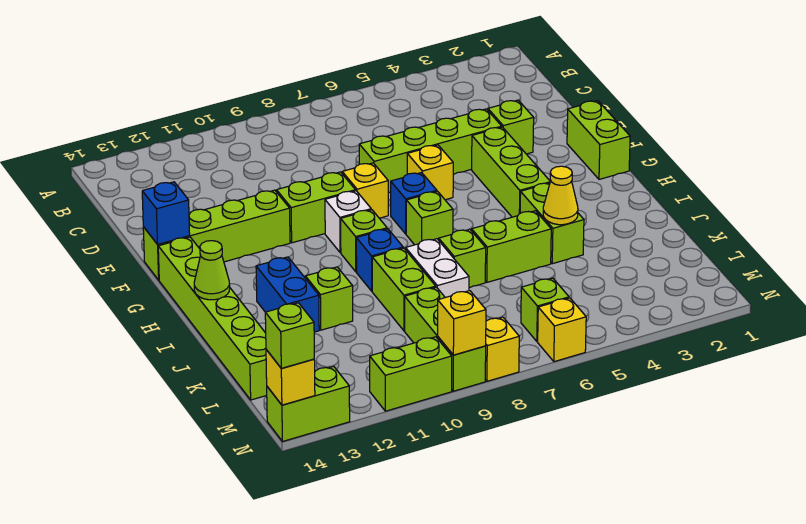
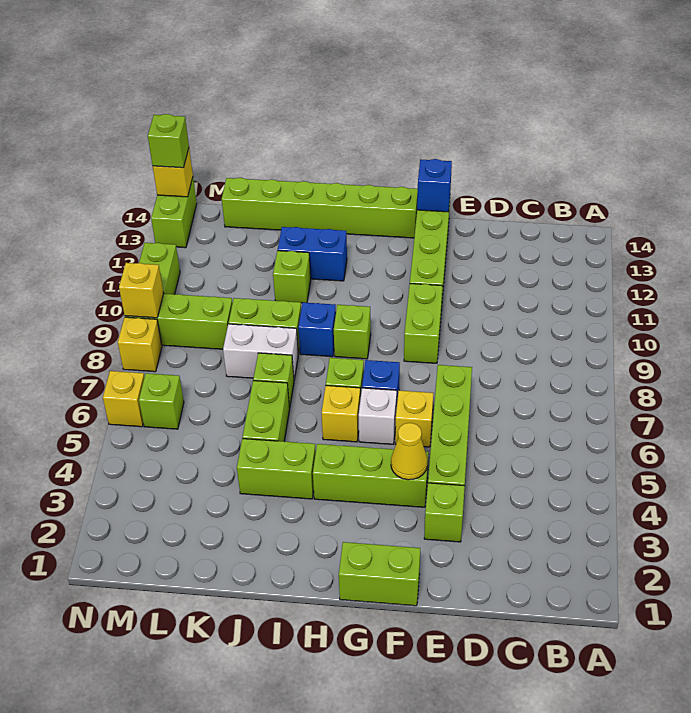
yellow 1x1 brick [342,163,388,218] -> yellow 1x1 brick moved to [322,385,360,442]
white 1x1 brick [325,191,371,253] -> white 1x1 brick moved to [359,388,397,444]
lime 1x1 cone [194,241,230,300] -> none
yellow 1x1 cone [543,166,578,225] -> yellow 1x1 cone moved to [391,423,427,480]

